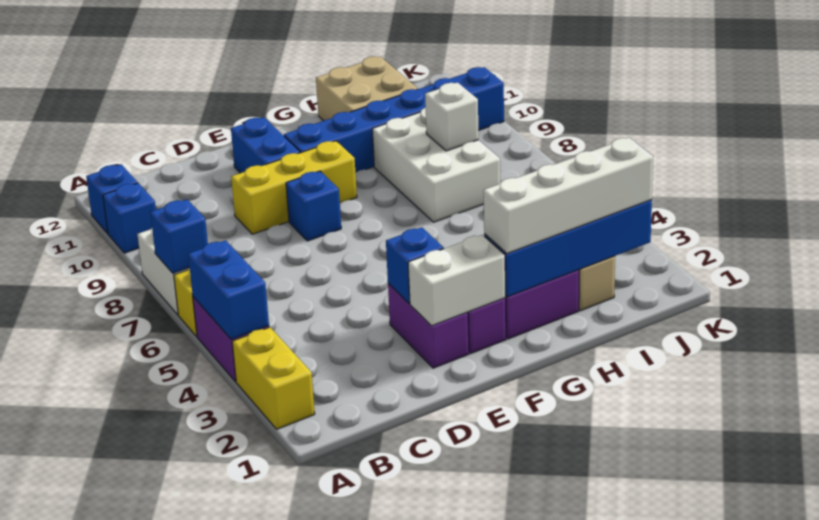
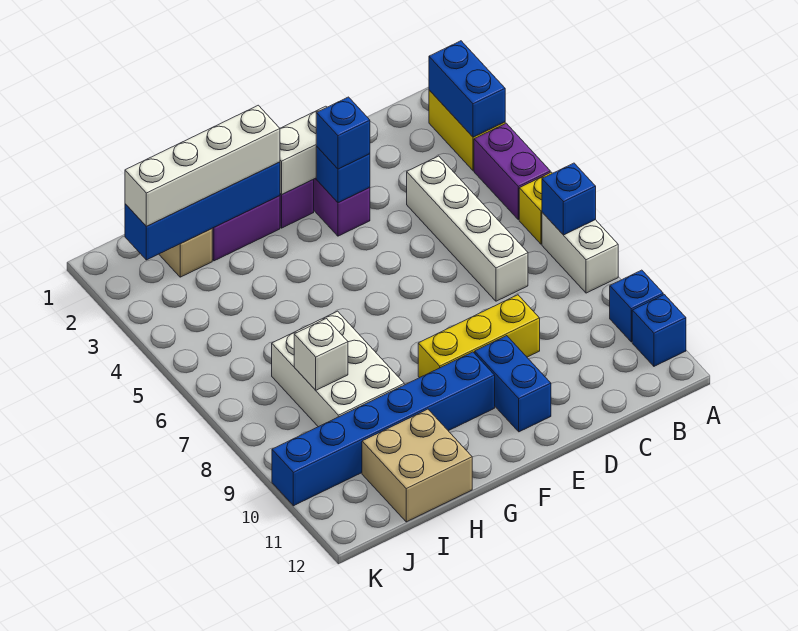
blue 1x2 brick [188,240,269,339] -> blue 1x2 brick moved to [429,41,505,137]
none -> white 1x4 brick [407,156,528,301]
blue 1x1 brick [286,171,341,241] -> blue 1x1 brick moved to [316,97,370,169]

